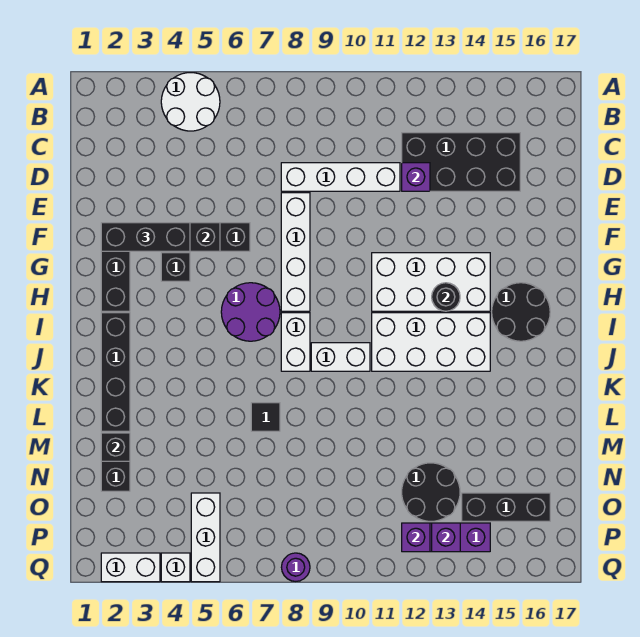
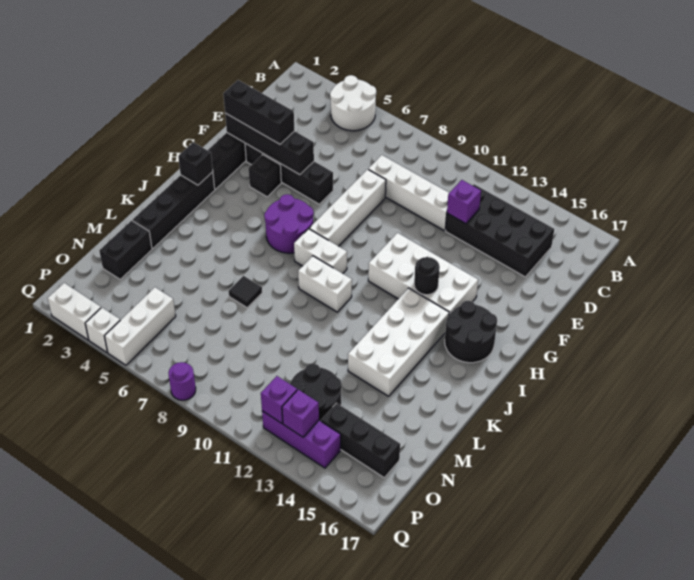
white 1x2 brick [281,313,310,371] -> white 1x2 brick turned to [294,229,347,274]
white 2x4 brick [372,313,490,371] -> white 2x4 brick turned to [348,288,449,396]
black 1x1 brick [101,433,130,461] -> black 1x1 brick moved to [178,142,213,185]

